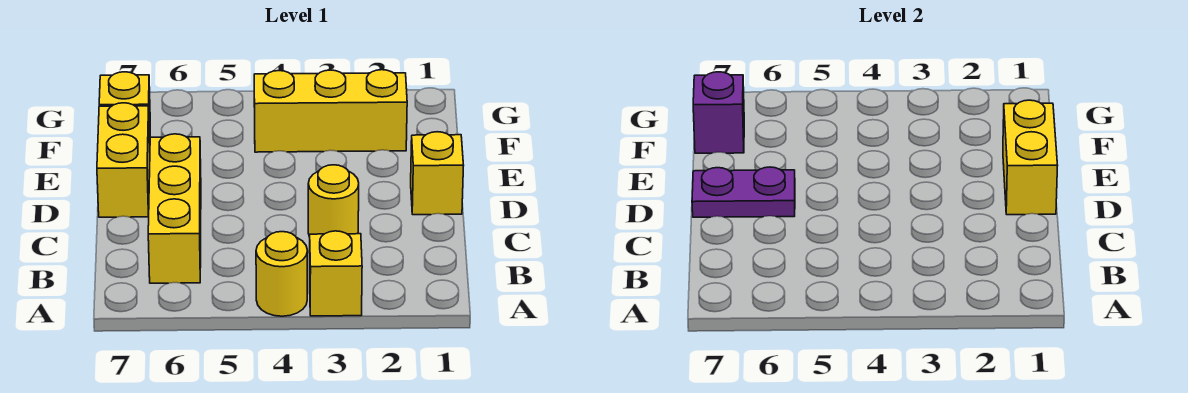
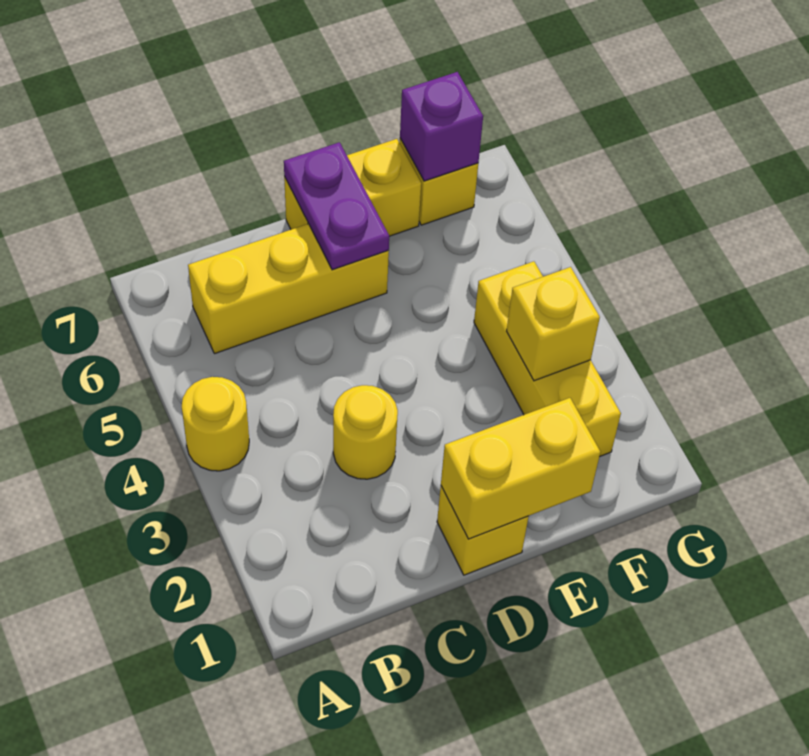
yellow 1x1 brick [310,231,362,316] -> yellow 1x1 brick moved to [506,267,600,381]

